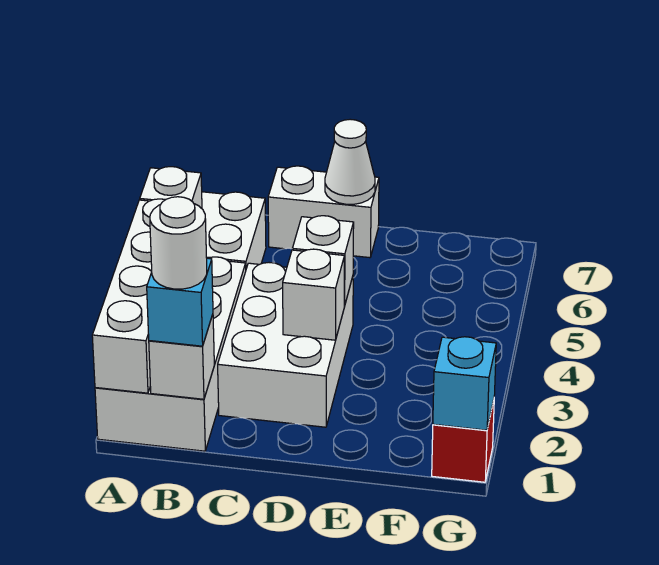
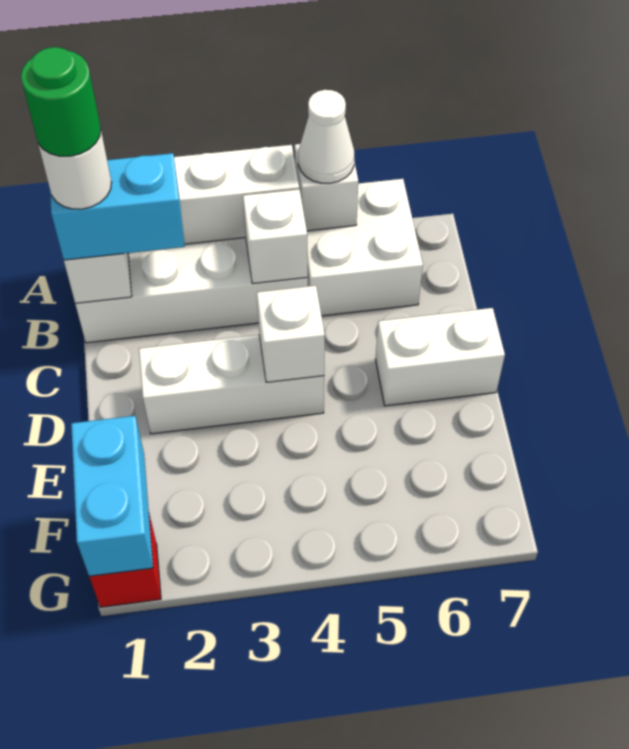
cyan 1x1 brick [147,258,213,346] -> cyan 1x2 brick [50,153,185,260]
none -> green 1x1 round brick [21,47,101,156]
white 2x3 brick [218,263,353,427] -> white 1x3 brick [139,335,324,434]
white 1x2 brick [268,166,379,258] -> white 1x2 brick turned to [375,308,505,406]
white 1x1 brick [283,249,344,340] -> white 1x1 brick moved to [243,189,308,284]
white 1x1 cone [325,119,375,204] -> white 1x1 cone moved to [298,90,354,183]
cyan 1x1 brick [433,337,496,430] -> cyan 1x2 brick [71,416,153,576]

